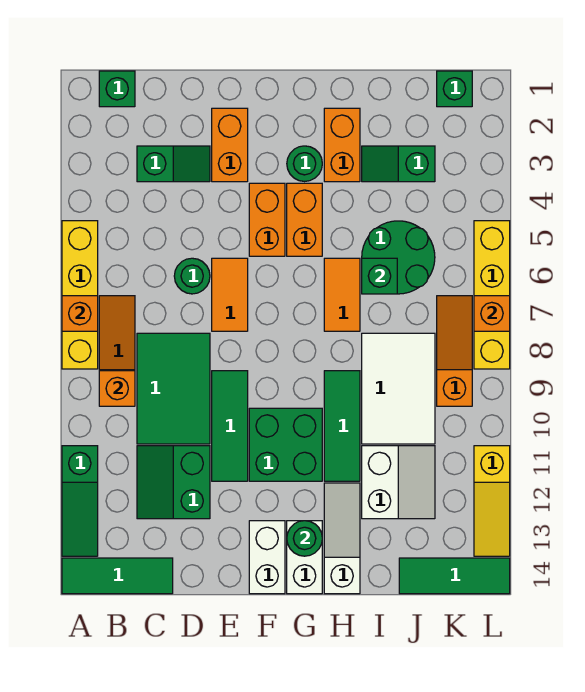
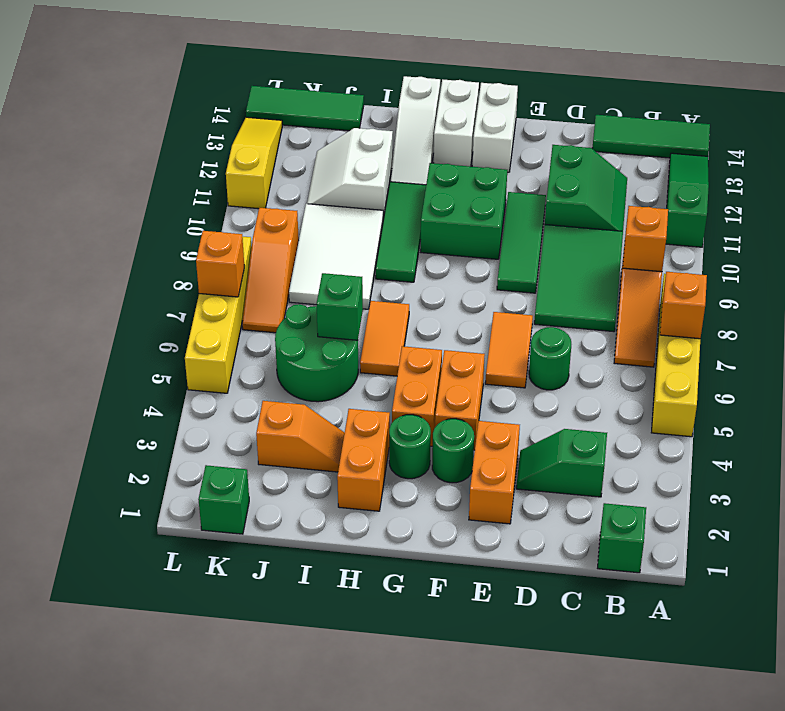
green 1x1 round brick [287,521,322,556] -> green 1x1 round brick moved to [432,419,474,483]
green 1x2 slope [362,146,435,182] -> orange 1x2 slope [256,401,345,472]

